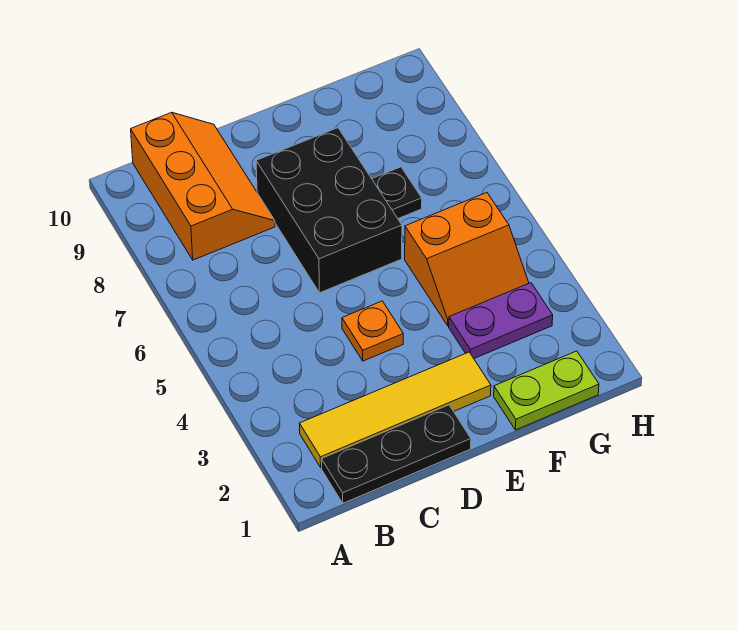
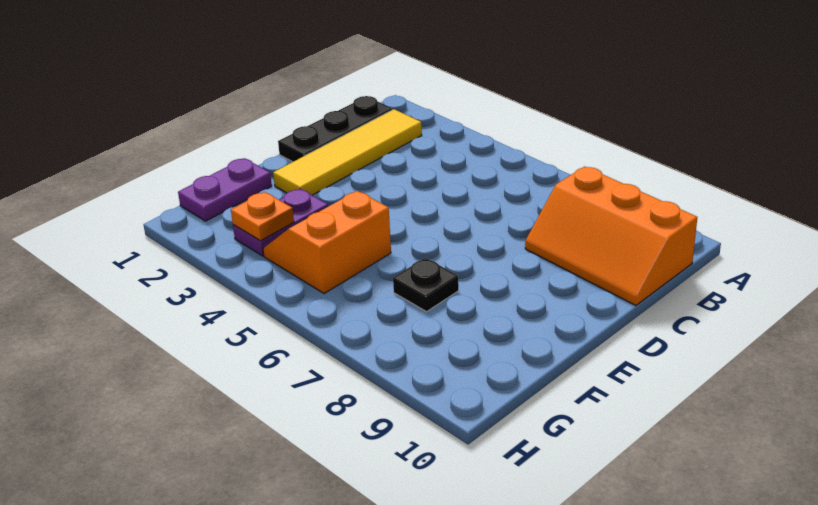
orange 1x1 plate [342,301,403,361] -> orange 1x1 plate moved to [231,192,294,241]
black 2x3 brick [256,128,402,293] -> none
lime 1x2 plate [494,351,599,430] -> purple 1x2 plate [178,158,272,221]

